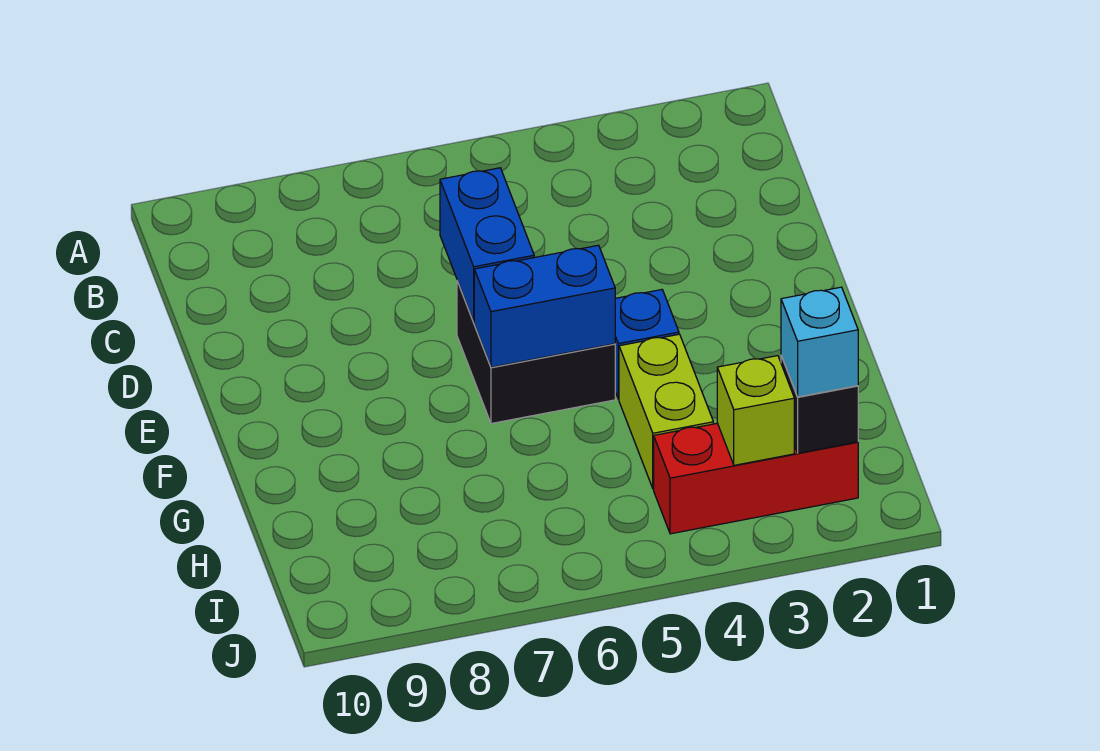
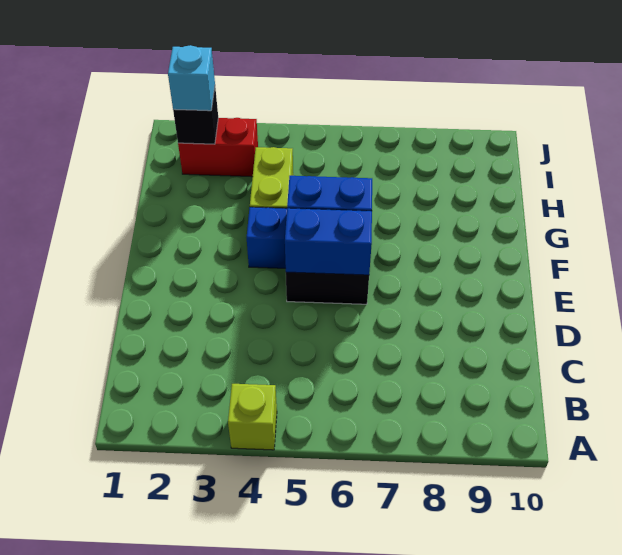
blue 1x2 brick [440,168,534,322] -> blue 1x2 brick turned to [285,208,372,275]
red 1x3 brick [654,423,858,534] -> red 1x2 brick [178,118,258,177]
lime 1x1 brick [717,356,794,465] -> lime 1x1 brick moved to [228,384,277,450]

